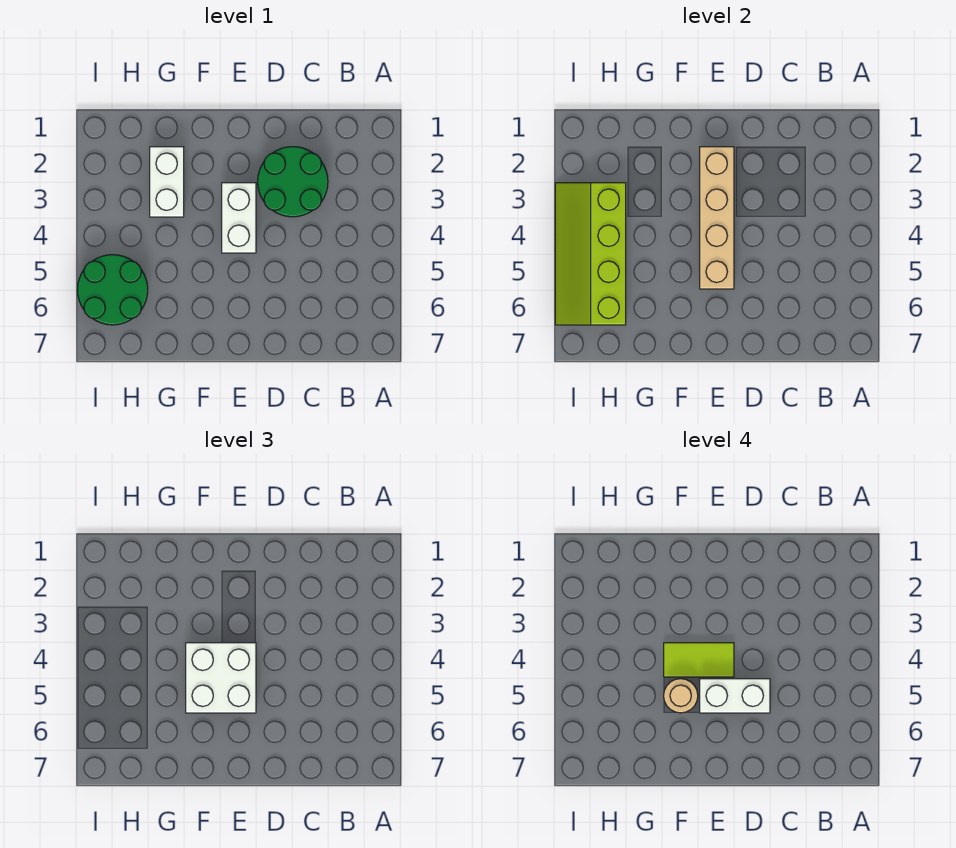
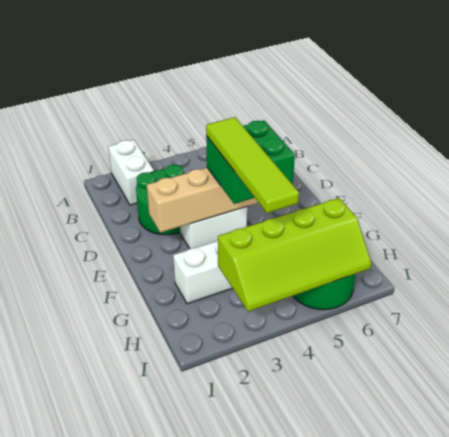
white 1x2 brick [700,679,770,713] -> white 1x2 brick moved to [108,140,154,205]
white 2x2 brick [186,643,256,713] -> green 2x2 brick [206,121,295,204]
lime 1x2 tile [664,643,734,677] -> lime 1x4 tile [206,117,299,213]
tan 1x1 round brick [664,679,698,713] -> none

